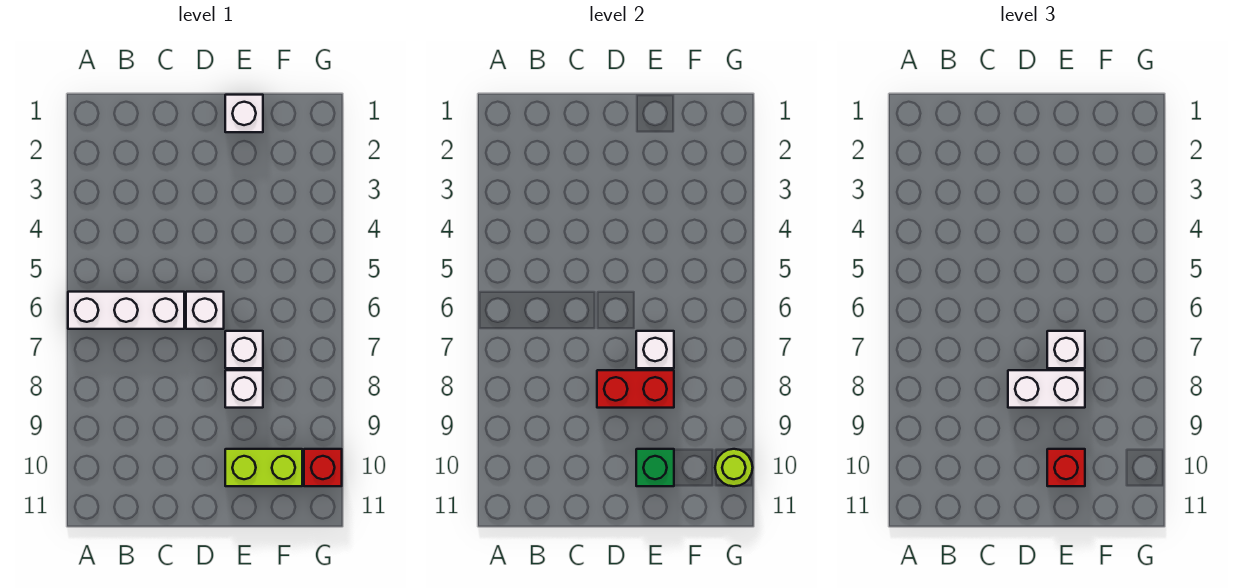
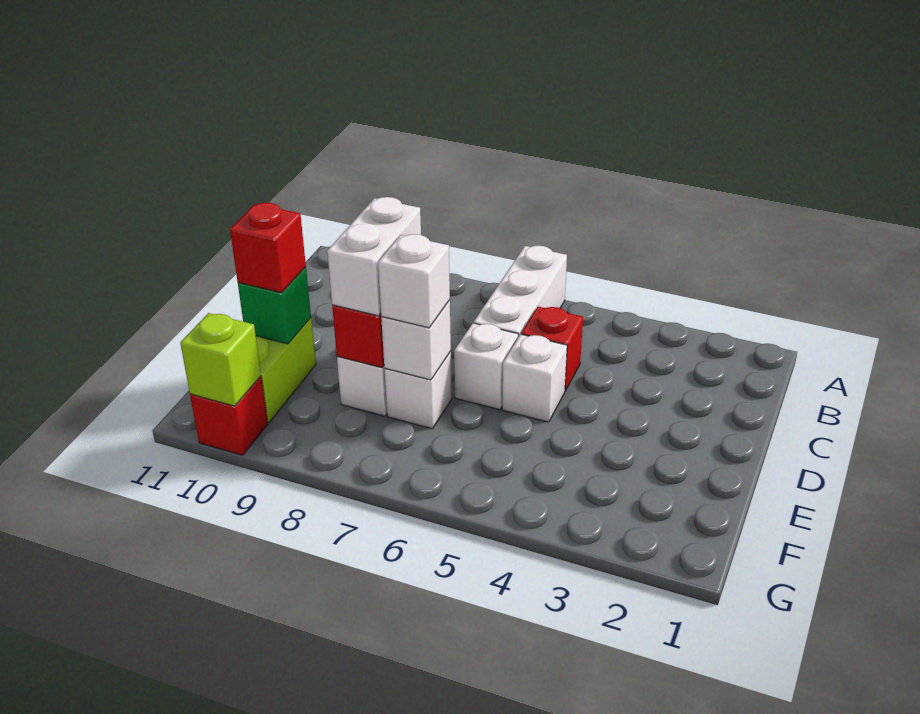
none -> red 1x1 brick [521,306,583,391]
white 1x1 brick [225,95,263,132] -> white 1x1 brick moved to [502,334,567,422]
lime 1x1 round brick [715,449,753,486] -> lime 1x1 brick [180,313,261,406]

